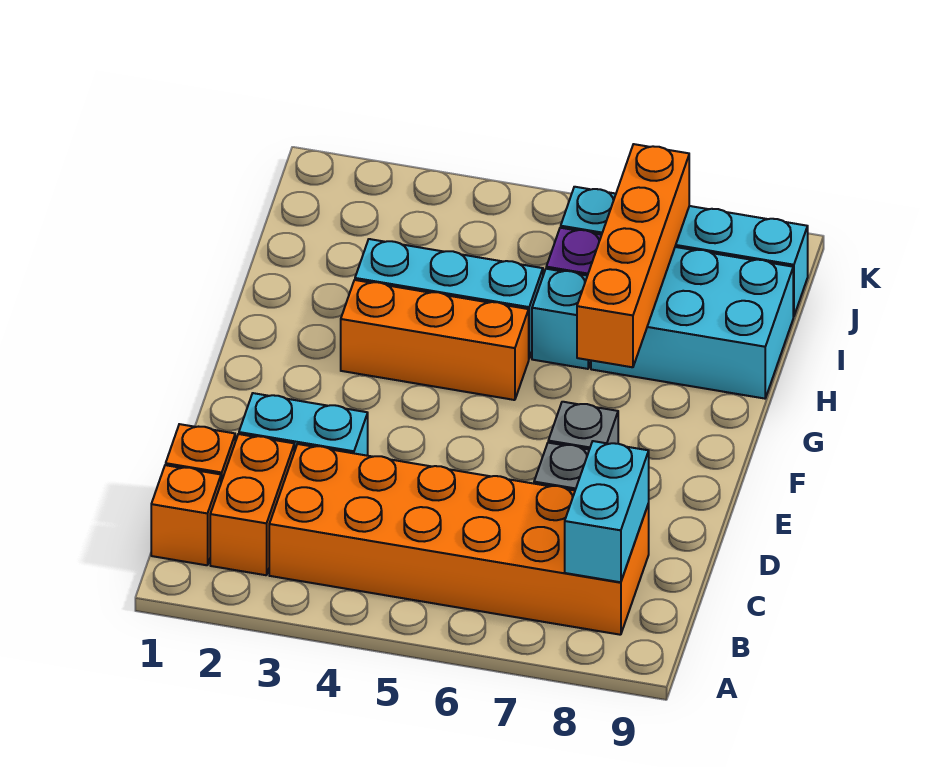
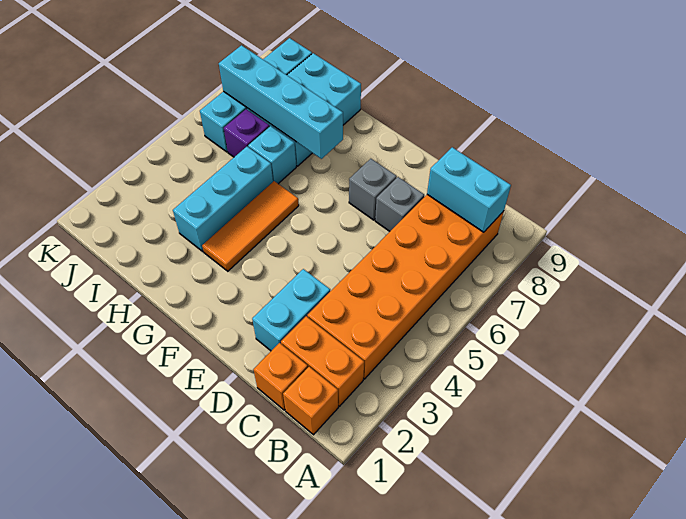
orange 1x3 brick [341,280,529,400] -> orange 1x3 tile [202,181,299,271]
orange 1x4 brick [577,144,689,367] -> cyan 1x4 brick [219,45,343,159]

